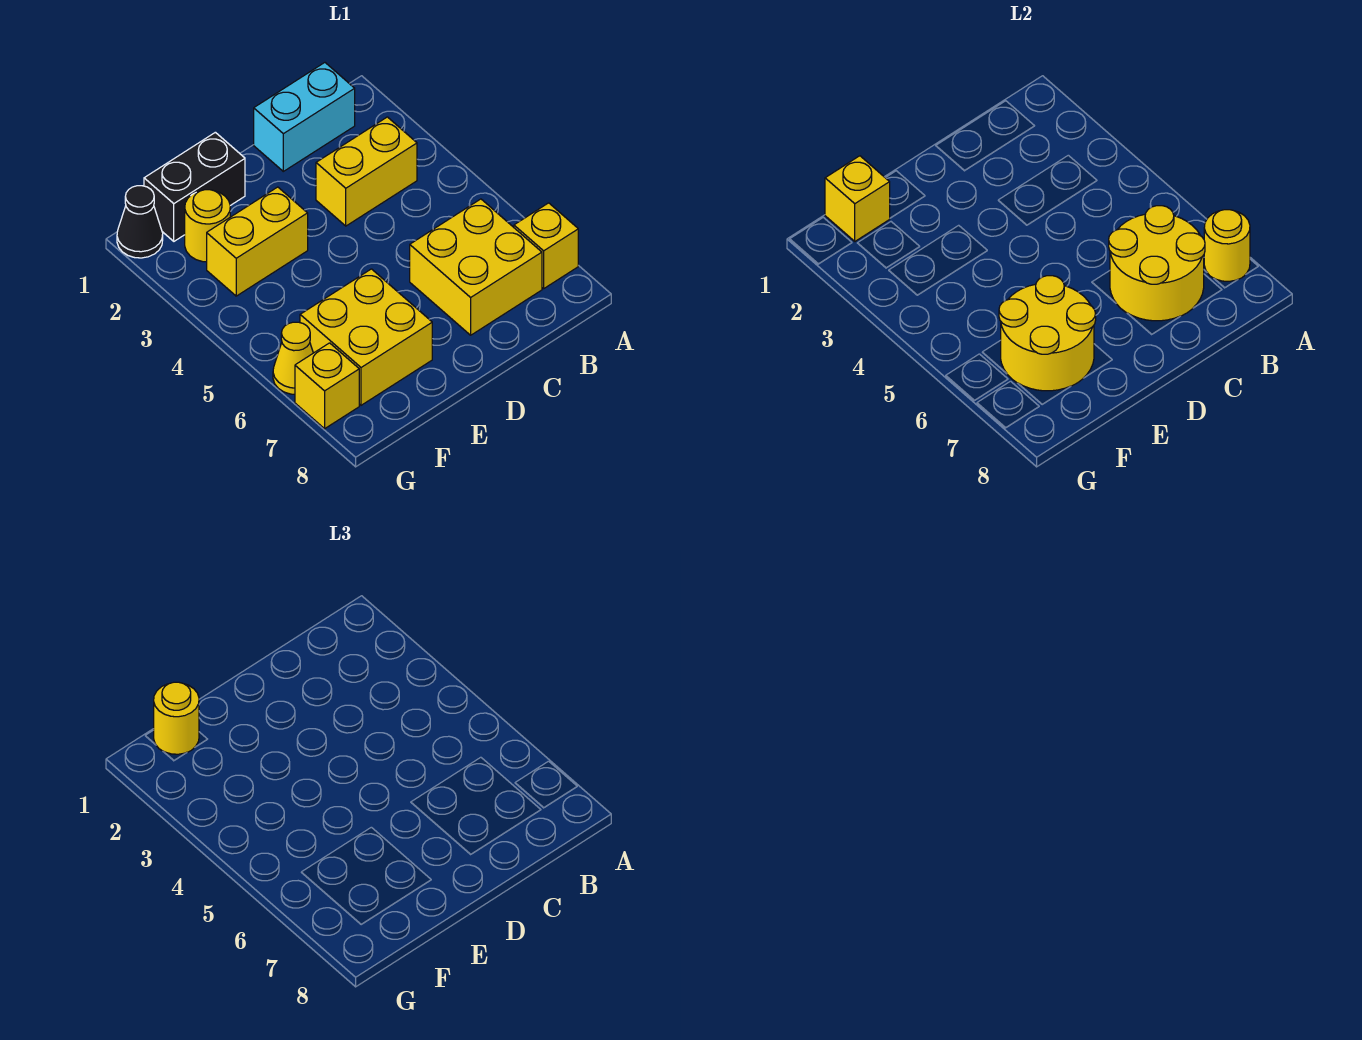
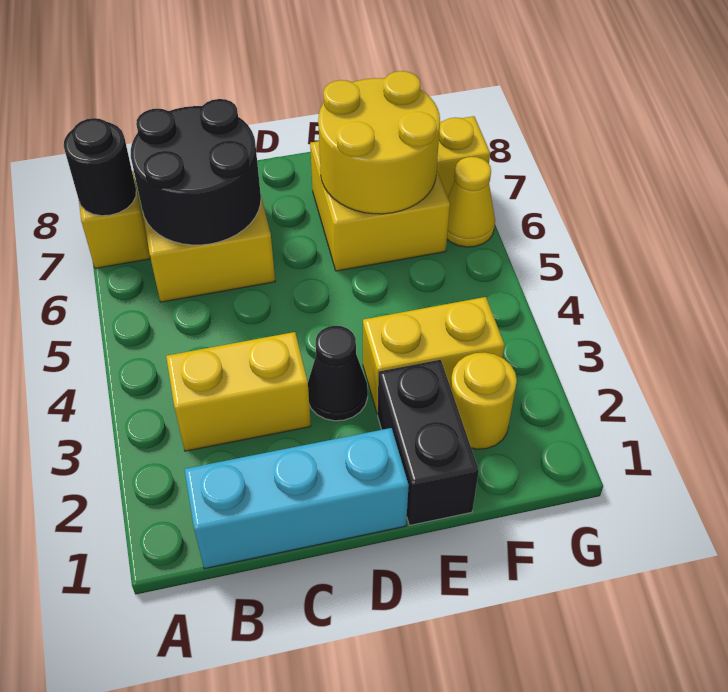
yellow 1x1 round brick [1204,210,1250,281] -> black 1x1 round brick [64,118,136,216]
cyan 1x2 brick [254,63,355,171] -> cyan 1x3 brick [184,428,409,569]
yellow 2x2 round brick [1109,206,1205,321] -> black 2x2 round brick [131,99,261,245]
black 1x2 brick [144,132,245,241] -> black 1x2 brick turned to [378,360,479,525]
yellow 1x1 brick [825,156,890,241] -> none
yellow 1x1 round brick [154,682,199,754] -> none
black 1x1 cone [117,186,163,258] -> black 1x1 cone moved to [308,326,368,421]

